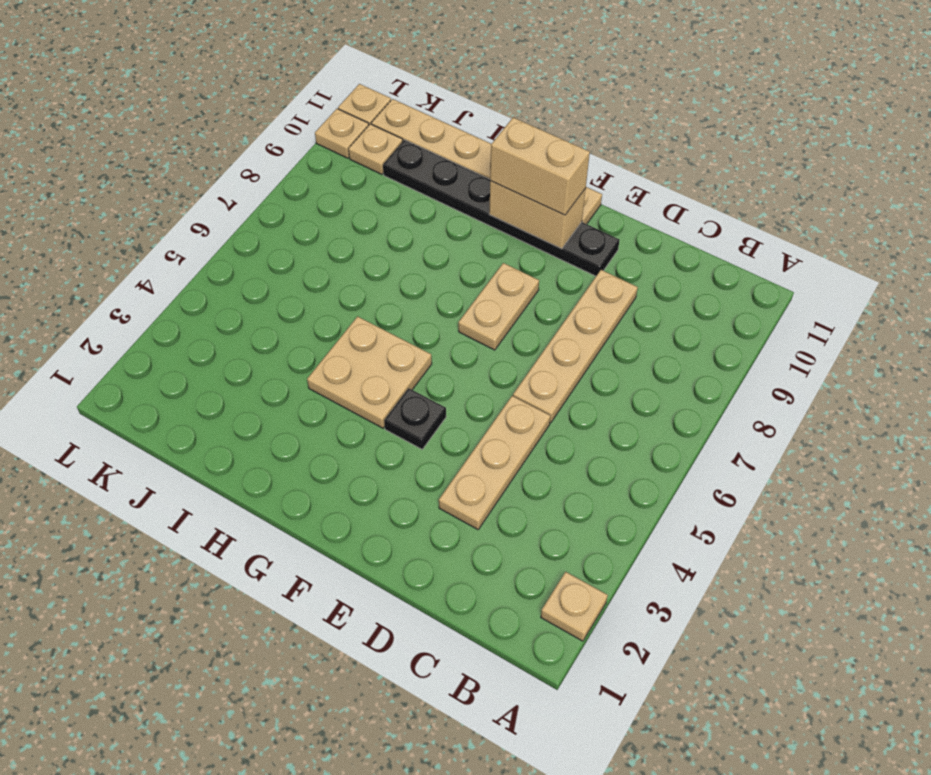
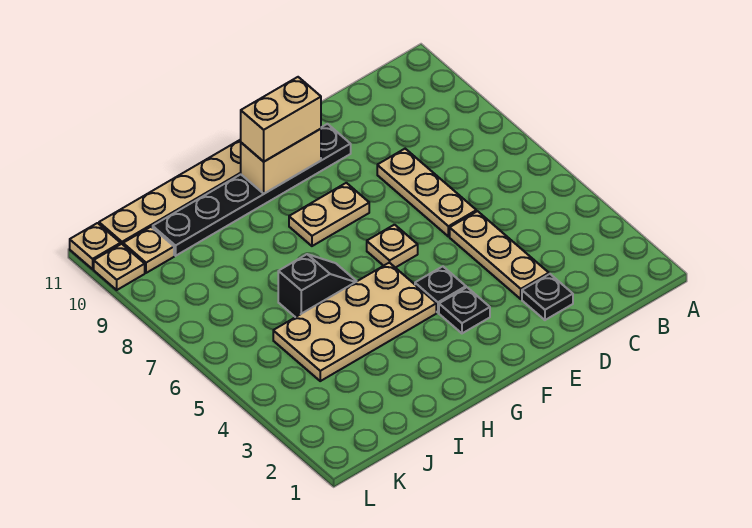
tan 1x1 plate [541,572,608,641] -> tan 1x1 plate moved to [367,225,418,268]
none -> black 1x1 plate [522,274,573,320]
tan 1x4 plate [513,270,638,423] -> tan 1x3 plate [377,149,476,237]
none -> black 1x1 plate [439,287,490,333]
tan 1x2 plate [458,263,539,350] -> tan 1x2 plate turned to [289,183,369,246]
tan 2x2 plate [307,316,432,428] -> tan 2x4 plate [273,263,436,381]
none -> black 1x2 slope [278,254,357,317]

